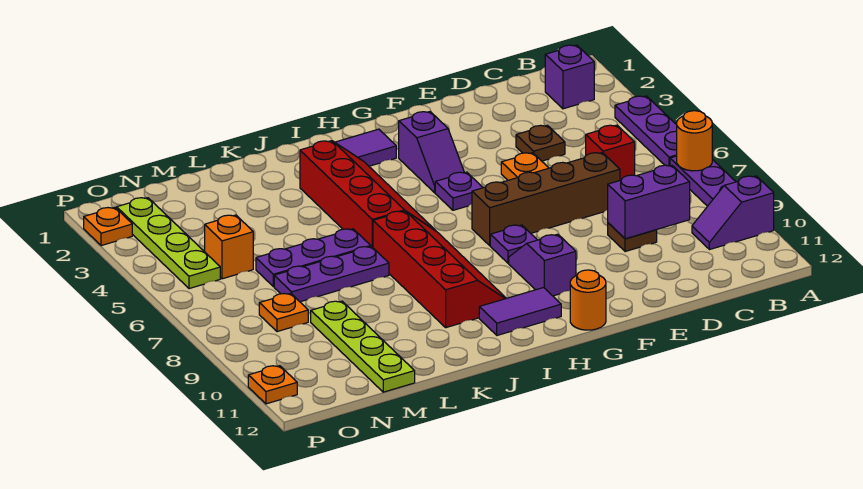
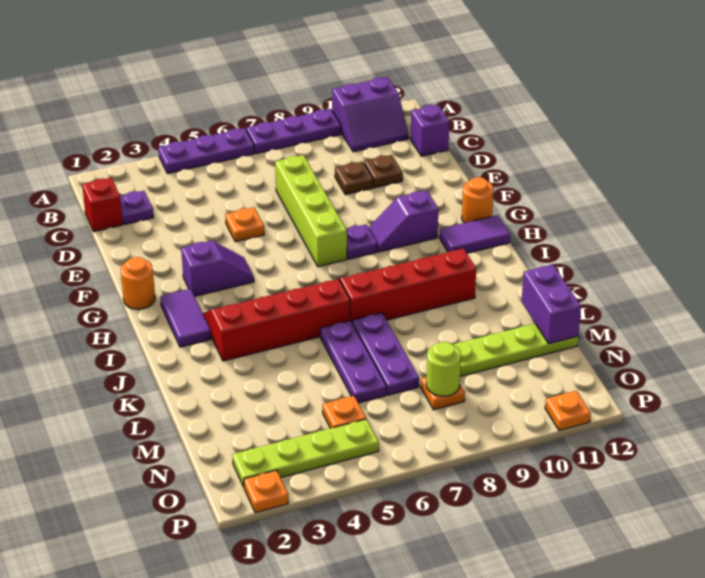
orange 1x1 round brick [677,111,712,171] -> orange 1x1 round brick moved to [121,257,155,309]
purple 1x2 slope [692,176,774,250] -> purple 2x2 slope [332,77,409,152]
purple 1x1 brick [545,45,594,109] -> purple 1x1 brick moved to [411,105,450,156]
red 1x1 brick [586,125,635,180] -> red 1x1 brick moved to [82,178,123,232]
purple 1x2 brick [608,165,690,239] -> purple 1x2 brick moved to [522,265,581,344]
brown 1x1 plate [516,125,565,161] -> brown 1x1 plate moved to [364,155,403,188]
brown 1x4 brick [472,153,620,245] -> lime 1x4 brick [275,155,347,267]
purple 1x1 plate [435,172,483,210] -> purple 1x1 plate moved to [120,191,153,225]
purple 1x2 tile [479,288,561,335] -> purple 1x2 tile turned to [440,215,510,253]
orange 1x1 brick [205,215,253,279] -> orange 1x1 plate [323,396,366,428]
none -> lime 1x1 round brick [426,342,461,396]

